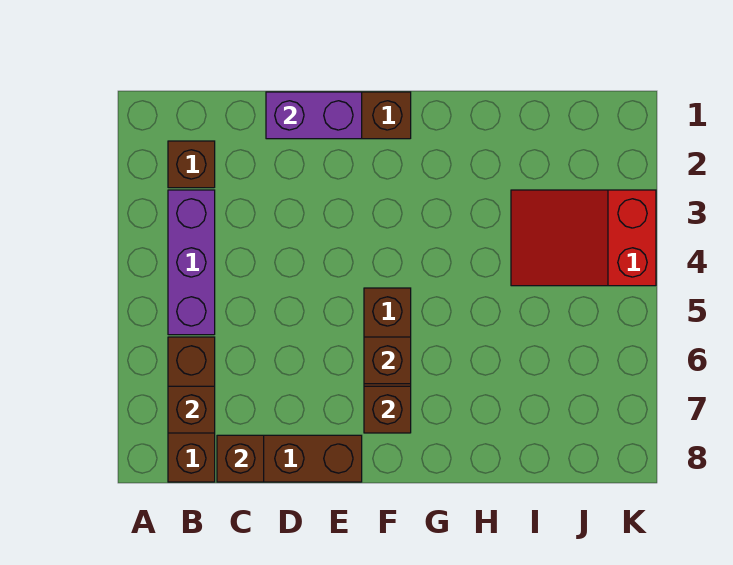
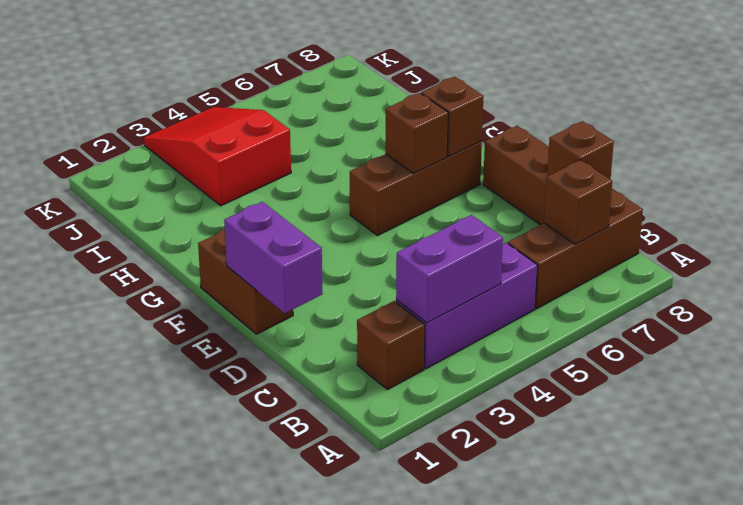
none -> purple 1x2 brick [396,215,503,323]
red 2x3 slope [511,190,656,286] -> red 2x3 slope turned to [144,107,291,206]

